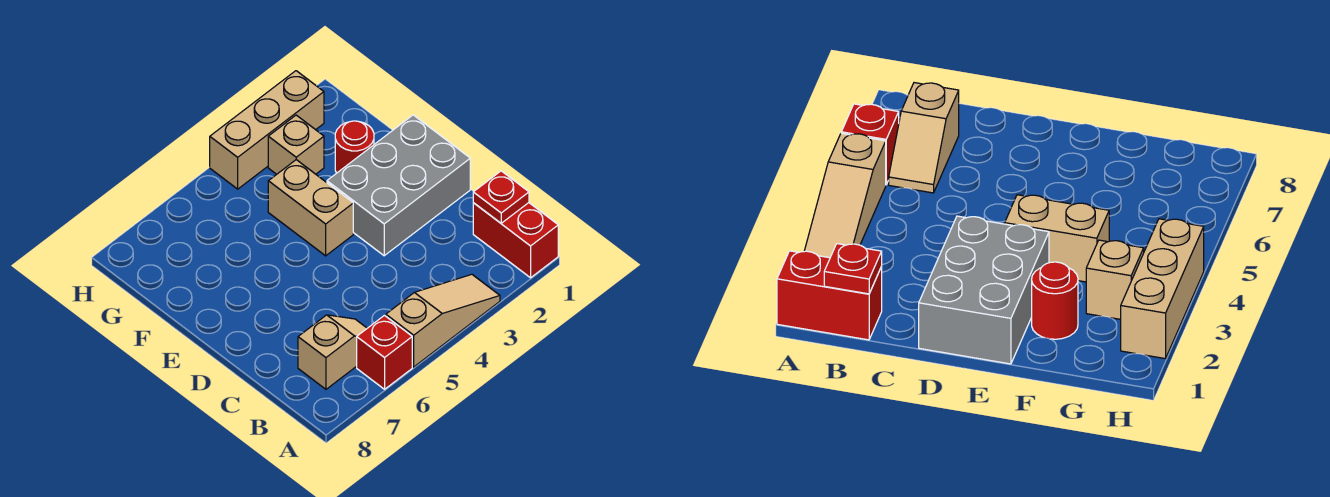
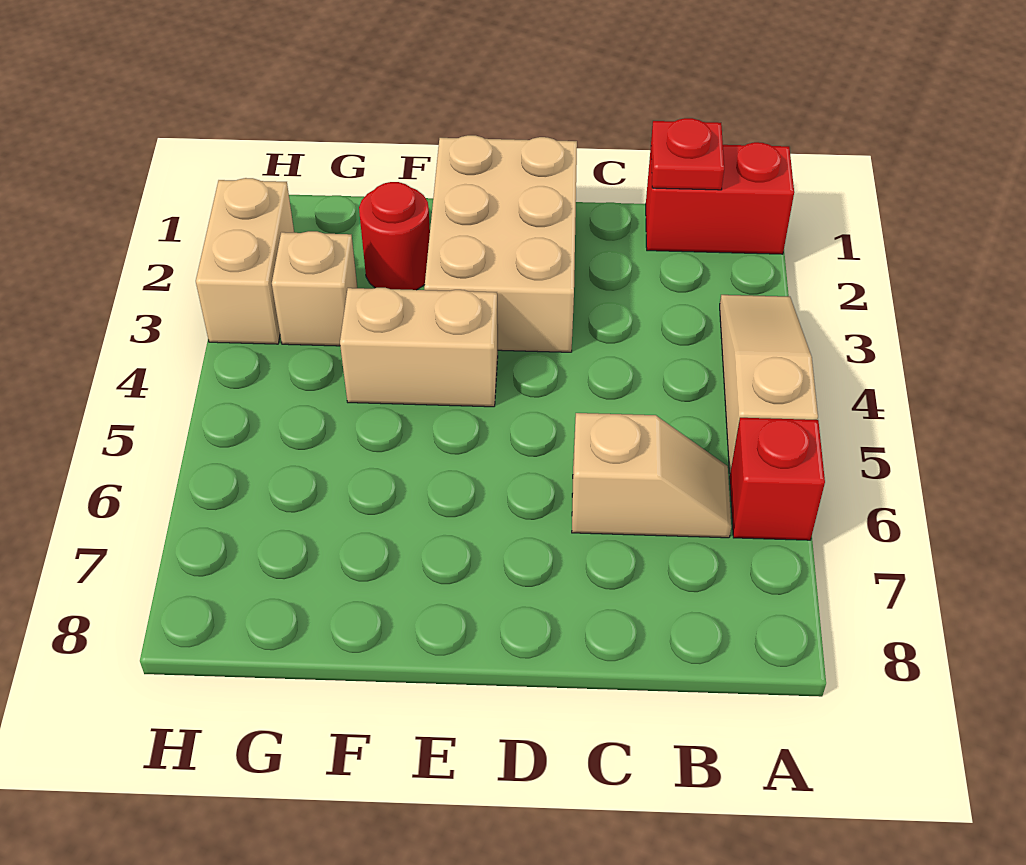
tan 1x2 slope [298,315,367,389] -> tan 1x2 slope turned to [572,413,731,538]
grey 2x3 brick [327,115,470,256] -> tan 2x3 brick [424,135,577,352]
tan 1x3 brick [210,71,324,189] -> tan 1x2 brick [196,178,294,344]

